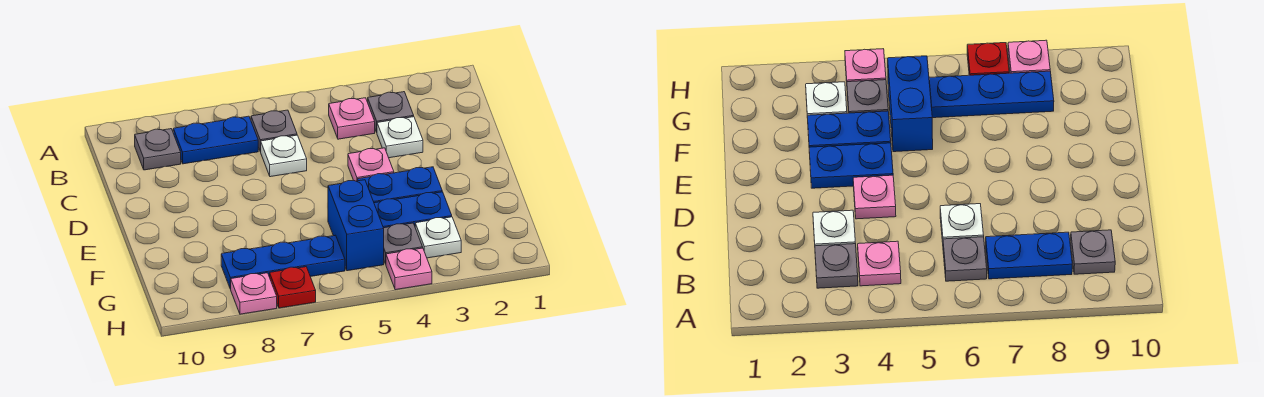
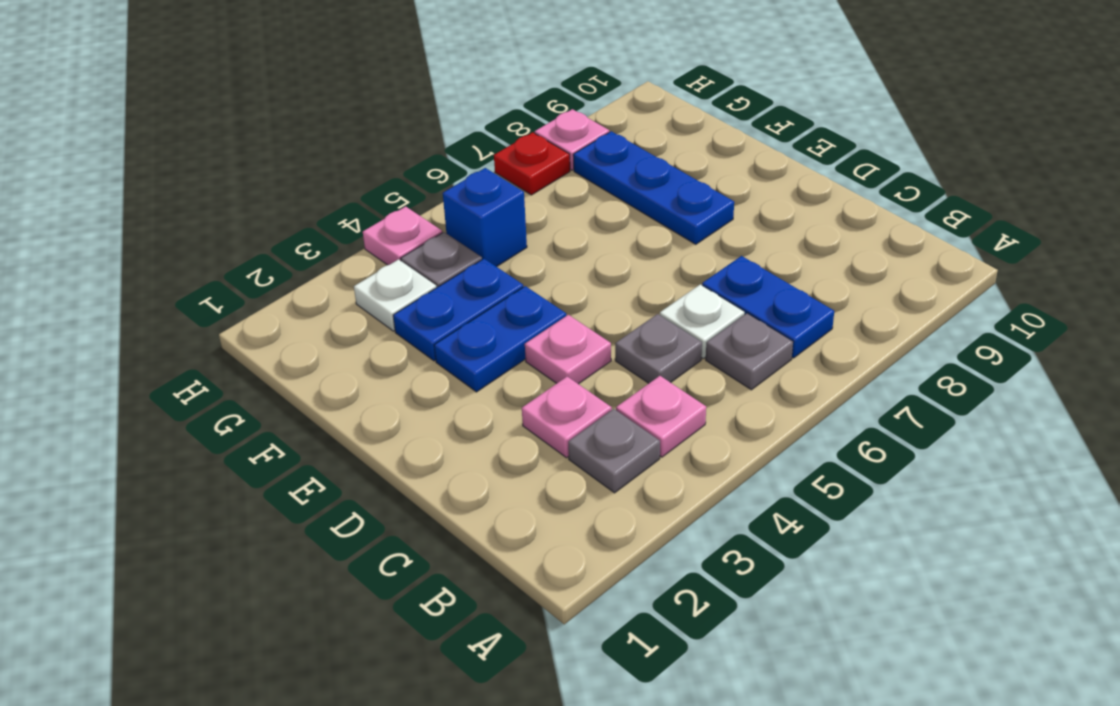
blue 1x2 plate [173,116,258,164] -> blue 1x2 plate turned to [702,256,834,358]
grey 1x1 plate [135,129,181,170] -> grey 1x1 plate moved to [615,314,702,383]
white 1x1 plate [377,117,423,158] -> pink 1x1 plate [522,377,612,458]
blue 1x2 brick [328,180,384,271] -> blue 1x1 brick [443,168,527,267]
blue 1x3 plate [221,235,345,289] -> blue 1x3 plate turned to [573,131,734,244]

